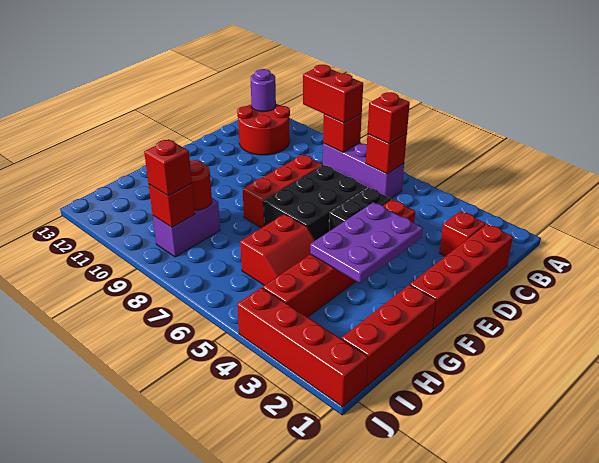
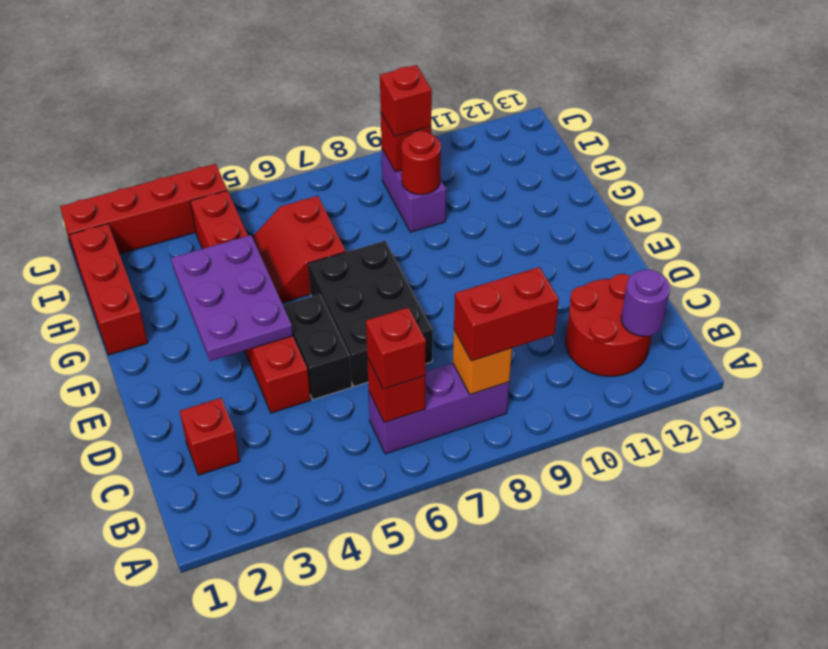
red 1x1 brick [323,114,362,153] -> orange 1x1 brick [453,330,512,395]
red 1x4 brick [410,224,513,329] -> none
red 1x3 brick [243,155,323,228] -> none

